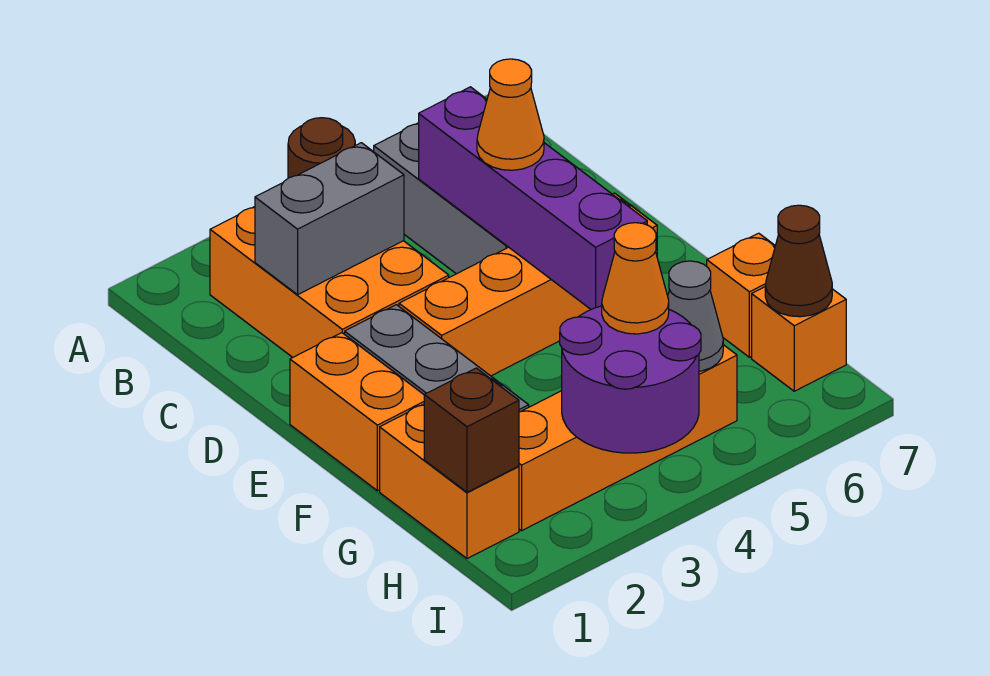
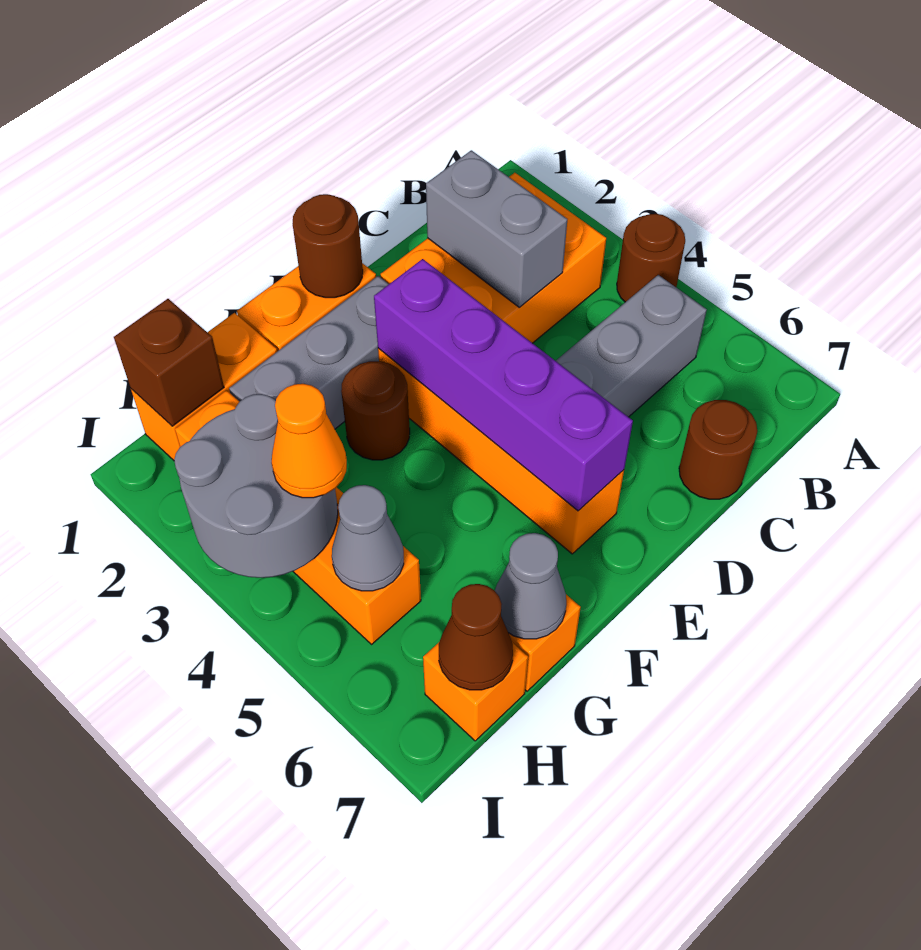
purple 1x4 brick [419,87,647,309] -> purple 1x4 brick turned to [374,259,633,511]
none -> brown 1x1 round brick [679,400,757,499]
orange 1x1 cone [477,59,544,170] -> none
none -> brown 1x1 round brick [292,194,363,298]
none -> brown 1x1 round brick [341,361,410,460]
none -> grey 1x1 cone [495,533,566,639]
purple 2x2 round brick [560,306,701,453] -> grey 2x2 round brick [174,394,338,578]

